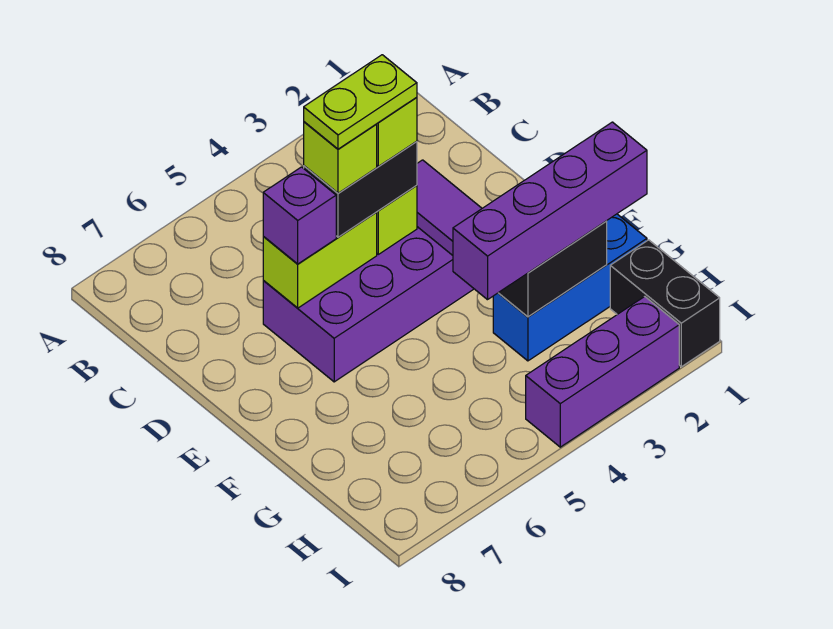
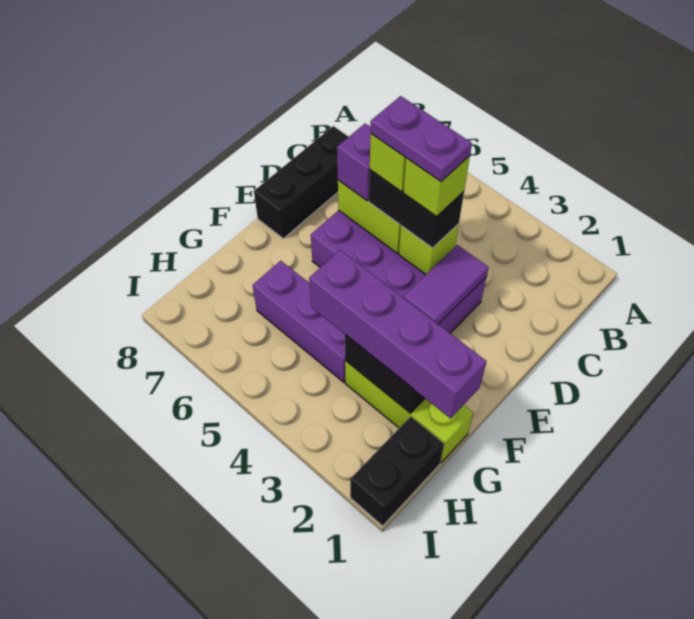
none -> black 1x3 brick [254,126,348,239]
lime 1x2 plate [304,55,417,149] -> purple 1x2 plate [371,96,472,181]
blue 1x3 brick [493,214,647,361] -> lime 1x3 brick [345,361,473,463]
purple 1x3 brick [526,297,679,447] -> purple 1x3 brick moved to [253,261,345,382]

